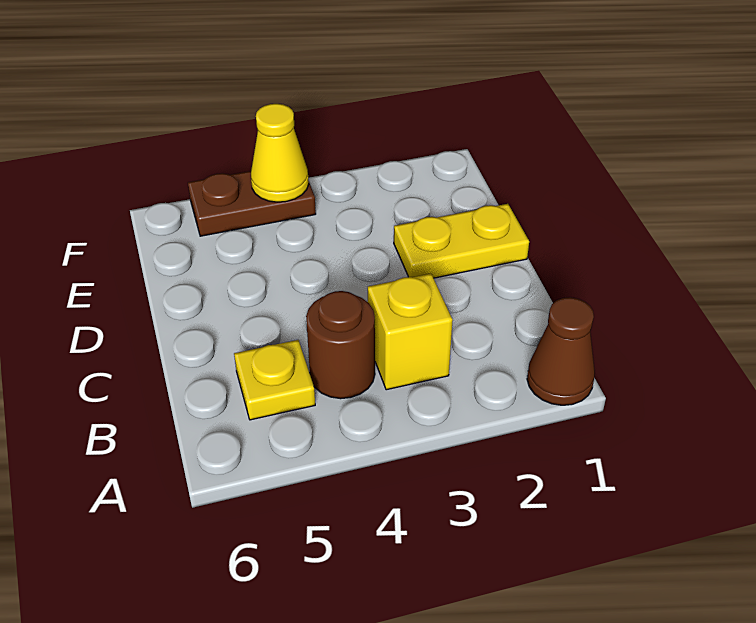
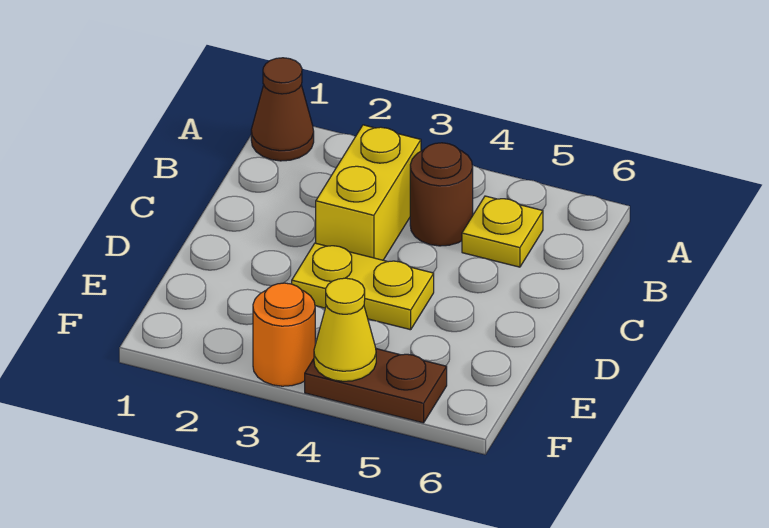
yellow 1x1 brick [368,274,453,390] -> yellow 1x2 brick [316,125,421,260]
yellow 1x2 plate [394,204,529,278] -> yellow 1x2 plate moved to [292,243,434,330]
none -> orange 1x1 round brick [253,283,315,386]

